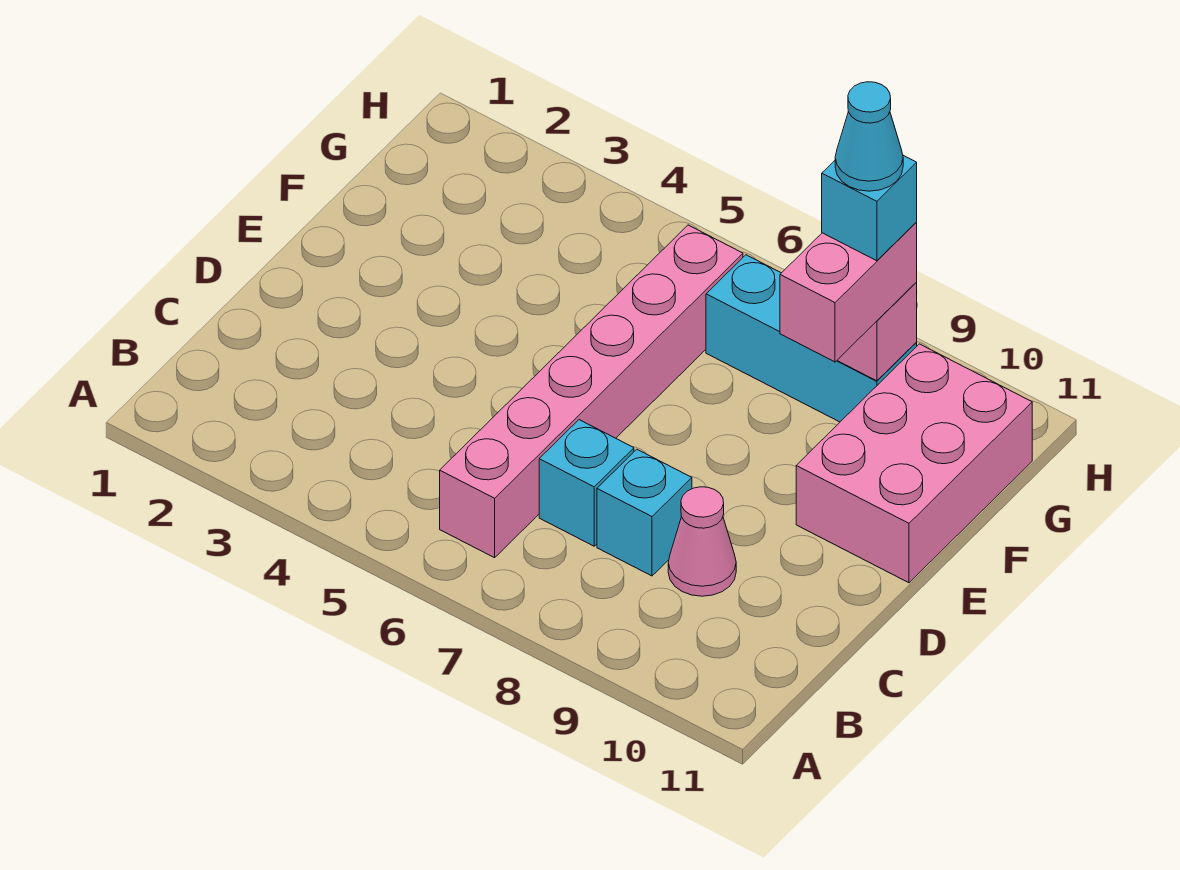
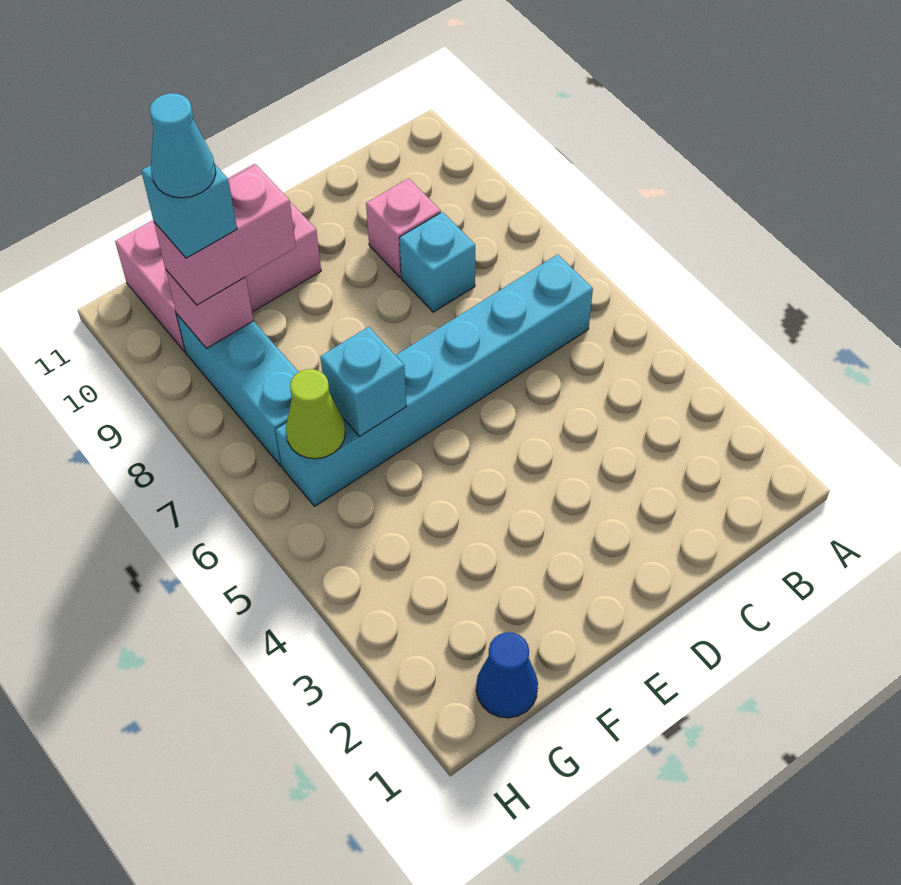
pink 1x6 brick [440,225,743,558] -> cyan 1x6 brick [276,254,593,506]
cyan 1x1 brick [539,420,634,546] -> cyan 1x1 brick moved to [320,327,407,436]
pink 1x1 cone [668,487,736,596] -> pink 1x1 brick [366,178,441,277]
none -> blue 1x1 cone [476,632,538,718]
none -> lime 1x1 cone [286,369,345,459]

